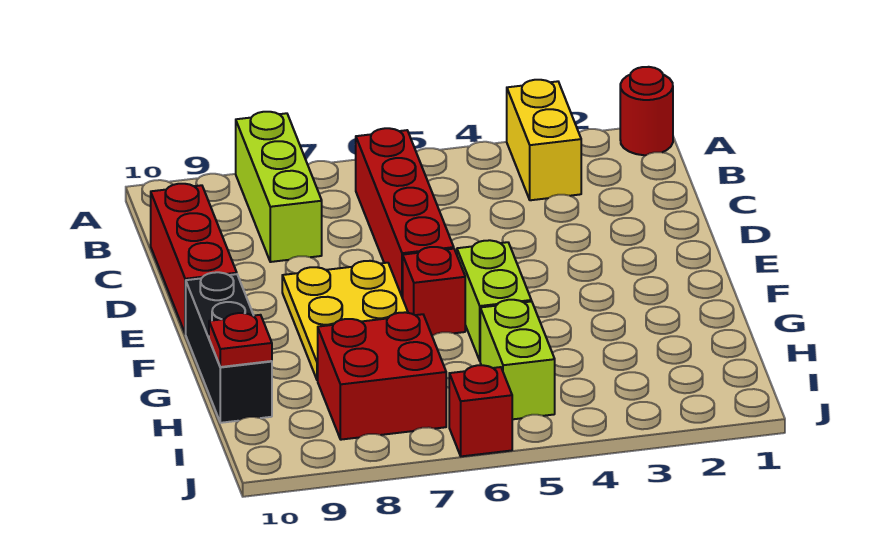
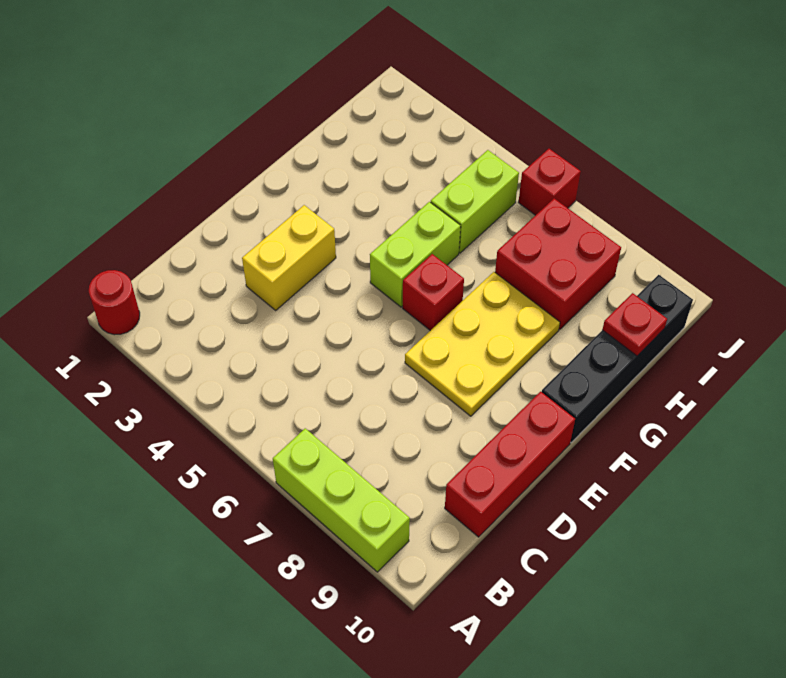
yellow 1x2 brick [507,80,581,200] -> yellow 1x2 brick moved to [242,205,336,310]
lime 1x3 brick [236,112,322,262] -> lime 1x3 brick turned to [273,428,410,572]
red 1x4 brick [356,128,454,298] -> none
black 1x3 brick [186,272,272,423] -> black 1x4 brick [542,275,693,442]

